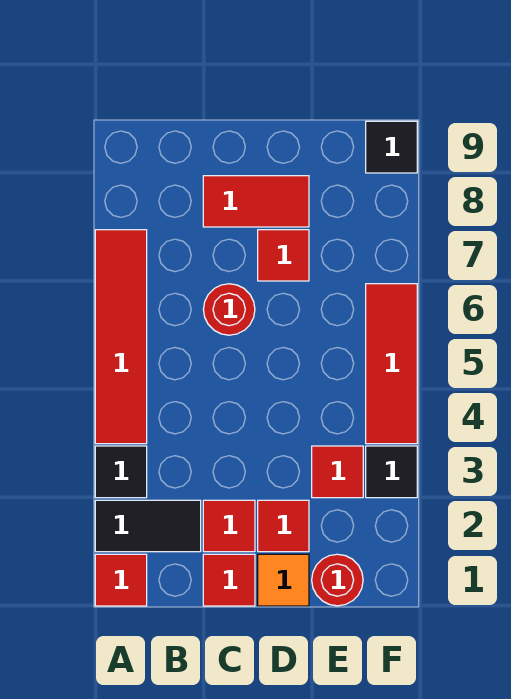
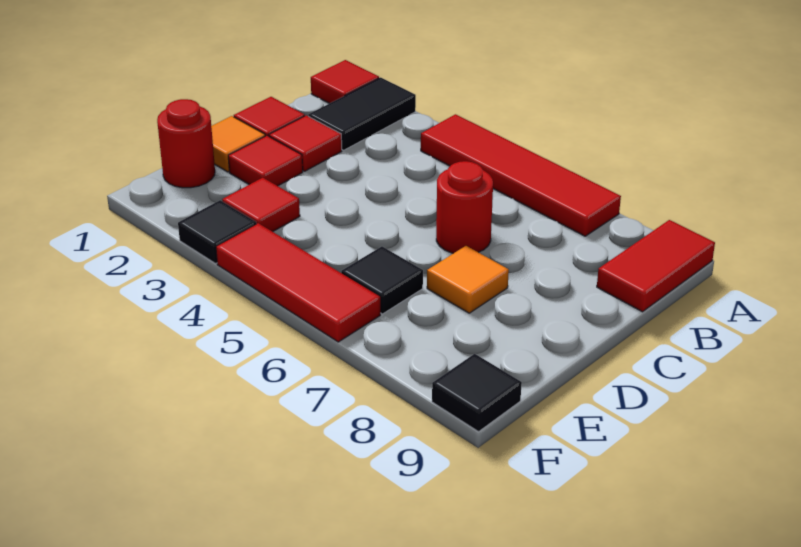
black 1x1 tile [95,446,147,498] -> black 1x1 tile moved to [341,247,423,314]
red 1x2 tile [203,176,309,227] -> red 1x2 tile moved to [597,220,715,312]
red 1x1 tile [258,230,309,281] -> orange 1x1 tile [427,246,509,313]

